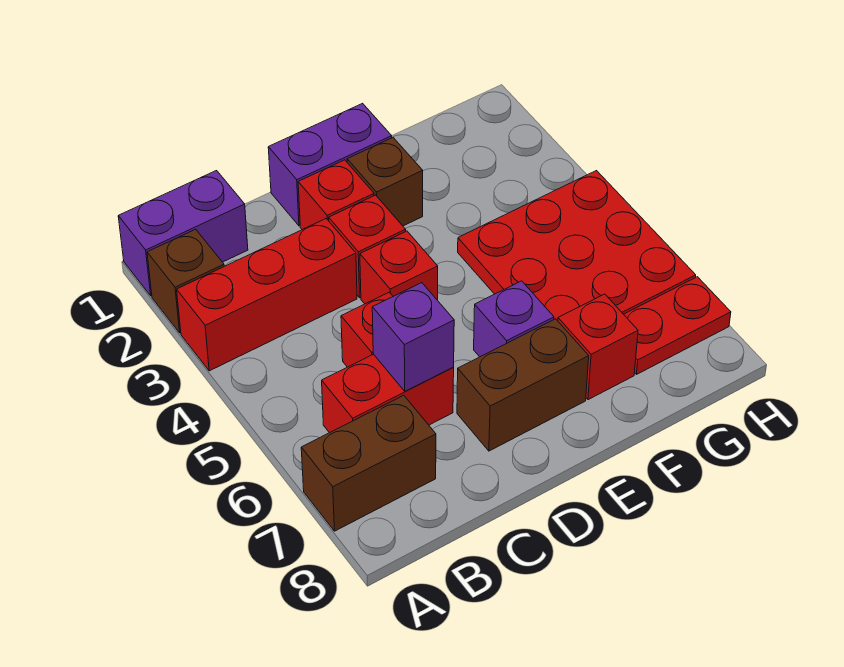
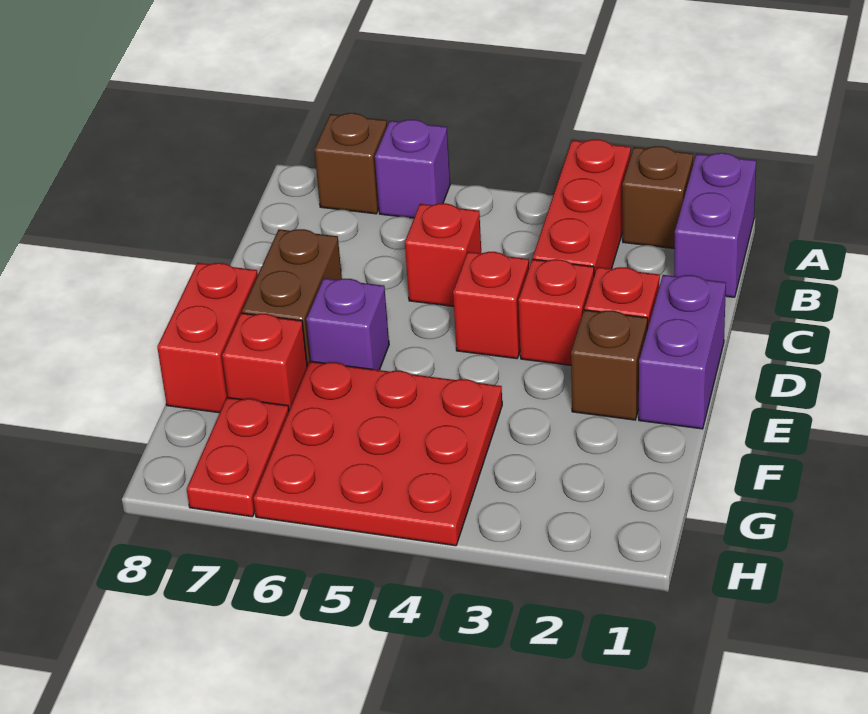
brown 1x2 brick [301,395,436,531] -> brown 1x1 brick [314,113,387,214]
red 1x2 brick [322,354,454,433] -> red 1x2 brick moved to [157,263,258,413]
purple 1x1 brick [372,283,454,391] -> purple 1x1 brick moved to [375,120,450,218]

